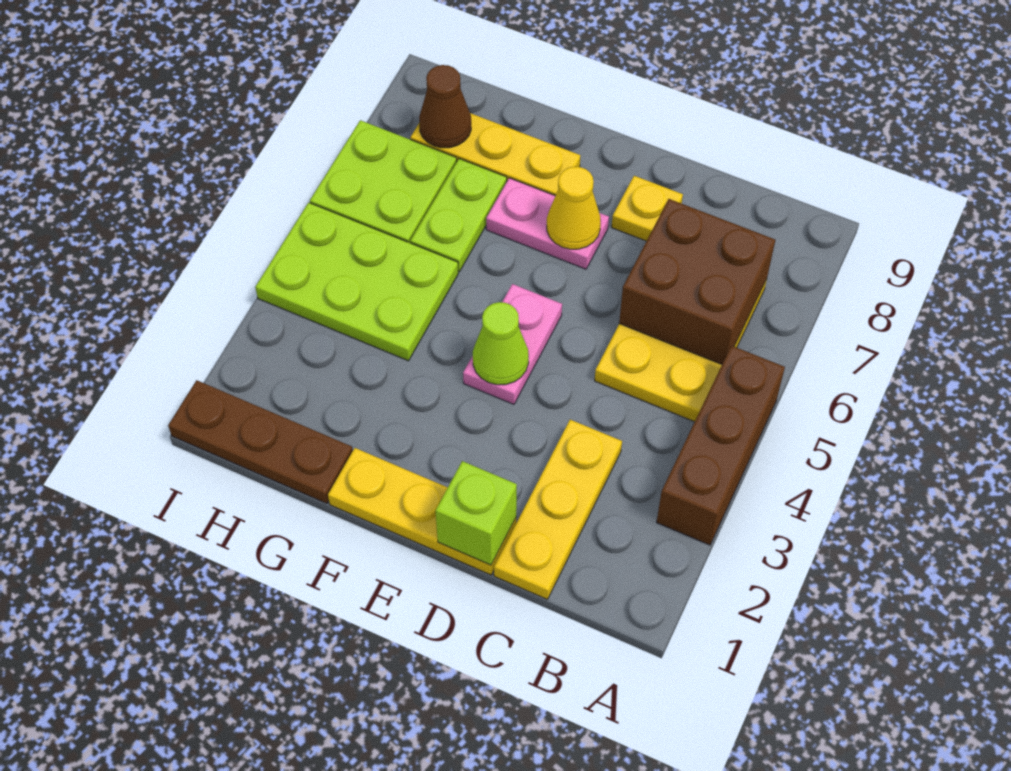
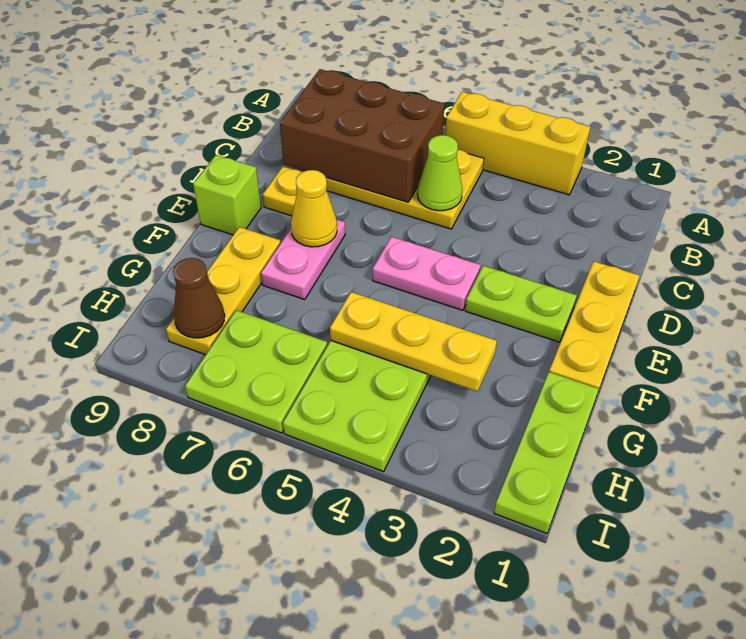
brown 1x3 brick [657,346,785,545] -> yellow 1x3 brick [445,92,590,195]
brown 2x2 brick [619,199,775,364] -> brown 2x3 brick [280,69,444,202]
yellow 1x3 plate [494,420,622,600] -> yellow 1x3 plate moved to [330,292,497,391]
lime 1x1 brick [435,461,517,565] -> lime 1x1 brick moved to [193,155,261,235]
lime 1x1 cone [473,302,529,385] -> lime 1x1 cone moved to [417,135,463,211]
brown 1x3 plate [168,380,353,504] -> lime 1x3 plate [494,372,599,533]
lime 1x2 plate [410,159,507,272] -> lime 1x2 plate moved to [465,266,577,342]

